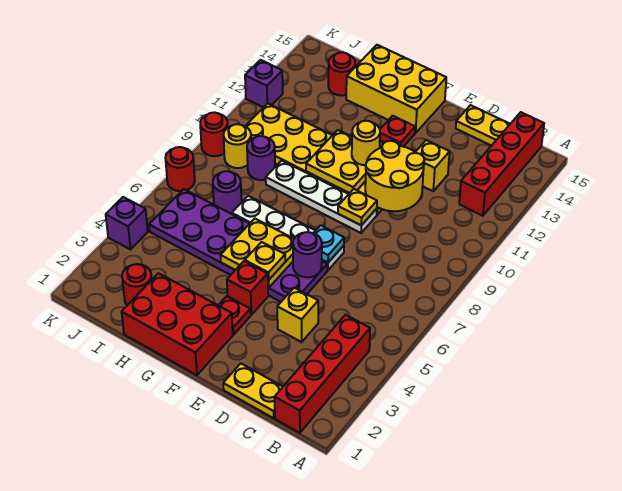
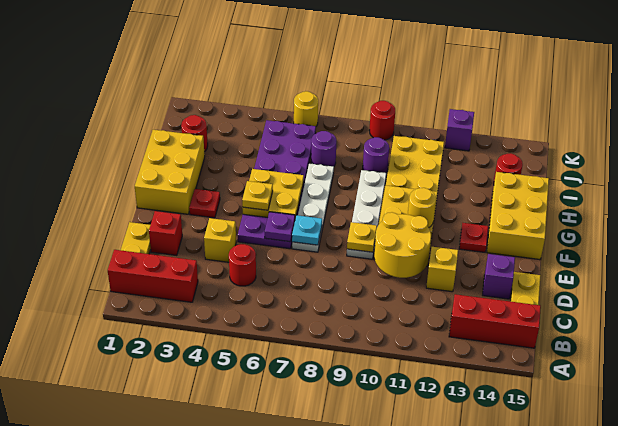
red 1x4 brick [275,315,370,433] -> red 1x3 brick [108,250,198,302]
red 1x4 brick [459,112,544,216] -> red 1x3 brick [449,294,541,348]
purple 1x1 round brick [293,232,322,278] -> purple 1x1 plate [265,212,295,242]
red 2x3 brick [122,273,233,375] -> yellow 2x3 brick [135,130,205,214]
red 1x1 brick [227,261,268,315] -> red 1x1 brick moved to [149,211,182,256]
yellow 1x1 round brick [224,124,251,168] -> yellow 1x1 round brick moved to [294,91,318,126]
purple 1x1 brick [106,197,148,250] -> purple 1x1 brick moved to [483,254,515,299]
red 1x1 round brick [166,147,195,191] -> red 1x1 round brick moved to [229,244,256,286]

